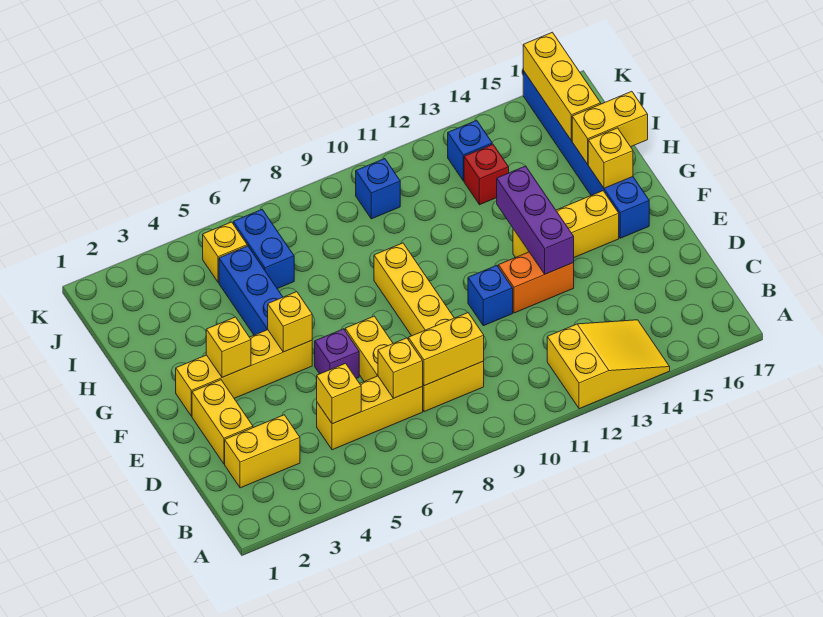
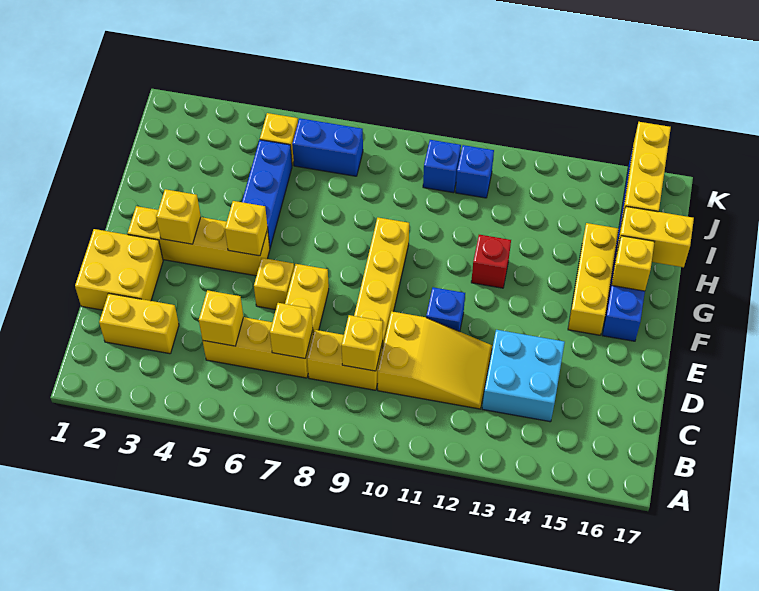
yellow 2x3 slope [547,320,670,409] -> yellow 2x3 slope moved to [378,311,492,409]
yellow 1x2 brick [408,313,484,386] -> yellow 1x1 brick [342,315,383,371]
none -> cyan 2x2 brick [482,330,565,422]
yellow 1x2 brick [192,380,253,464] -> yellow 2x2 brick [75,229,163,310]
purple 1x1 brick [315,329,359,378] -> yellow 1x1 brick [254,258,294,310]
orange 1x2 brick [498,252,574,313] -> none
purple 1x3 brick [497,166,574,274] -> none
yellow 1x3 brick [513,191,619,258] -> yellow 1x3 brick turned to [568,223,619,335]
blue 1x2 brick [233,210,294,289] -> blue 1x2 brick turned to [292,118,363,176]
red 1x1 brick [464,144,509,205] -> red 1x1 brick moved to [471,235,511,288]
blue 1x1 brick [448,120,492,181] -> blue 1x1 brick moved to [456,145,494,198]

